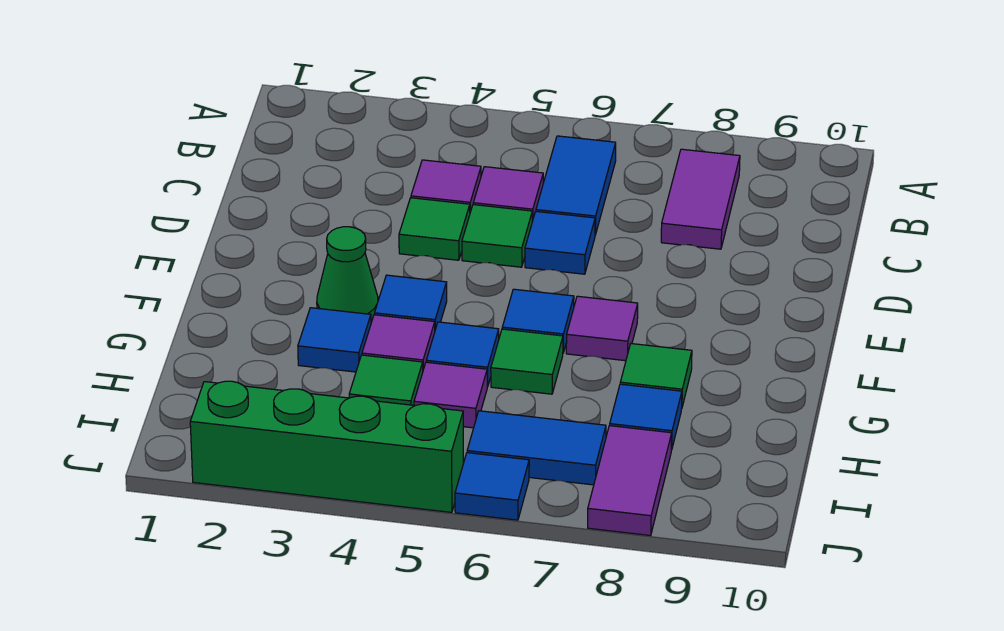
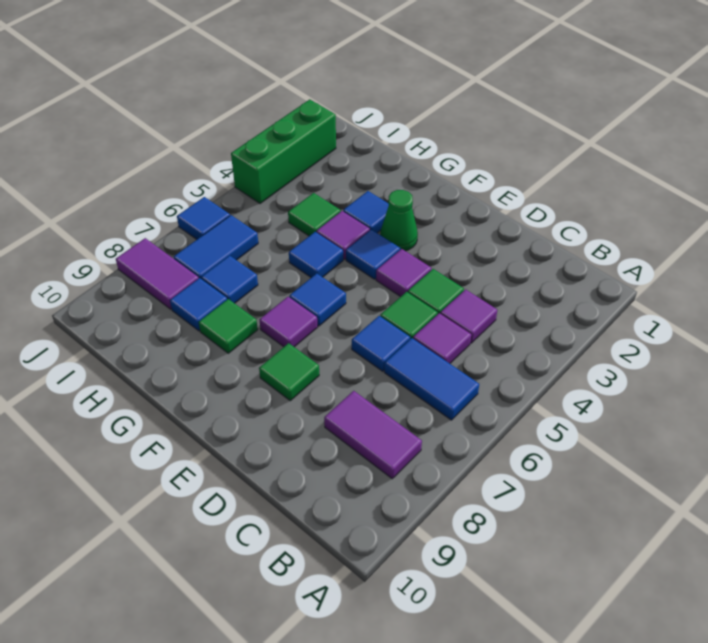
green 1x1 tile [491,329,563,394] -> green 1x1 tile moved to [259,343,319,401]
purple 1x1 tile [414,362,487,428] -> purple 1x1 tile moved to [376,249,431,297]
none -> blue 1x1 tile [201,256,258,303]
green 1x4 brick [190,381,463,512] -> green 1x3 brick [231,99,336,204]

